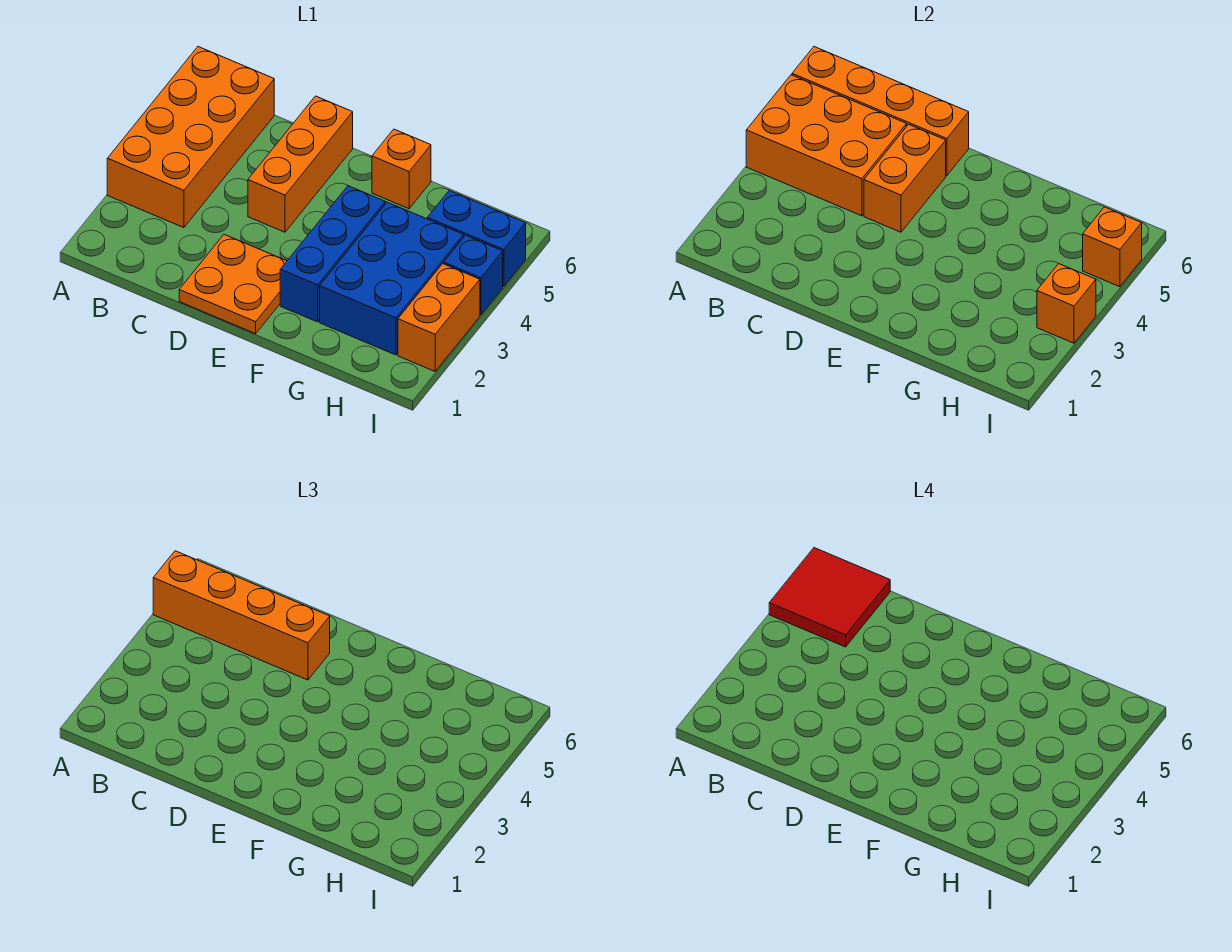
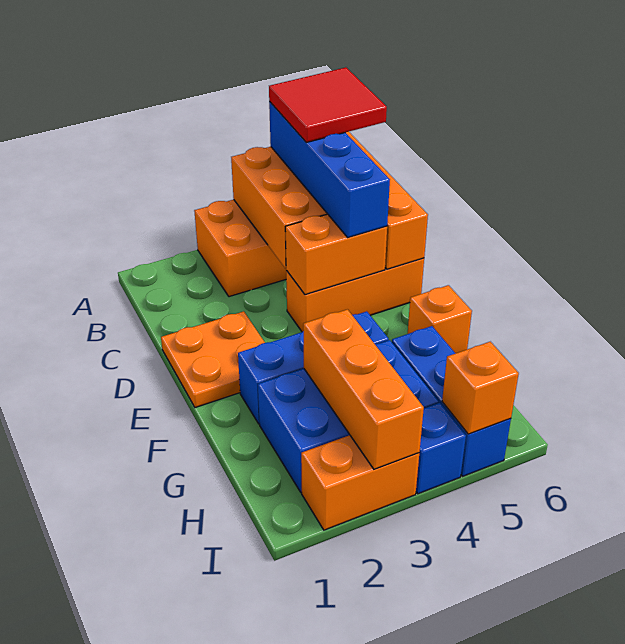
orange 1x4 brick [153,551,330,680] -> blue 1x4 brick [269,102,390,237]
blue 1x2 brick [427,190,526,287] -> blue 1x3 brick [392,326,511,476]
orange 1x1 brick [1037,264,1096,343] -> orange 1x3 brick [303,309,424,469]

